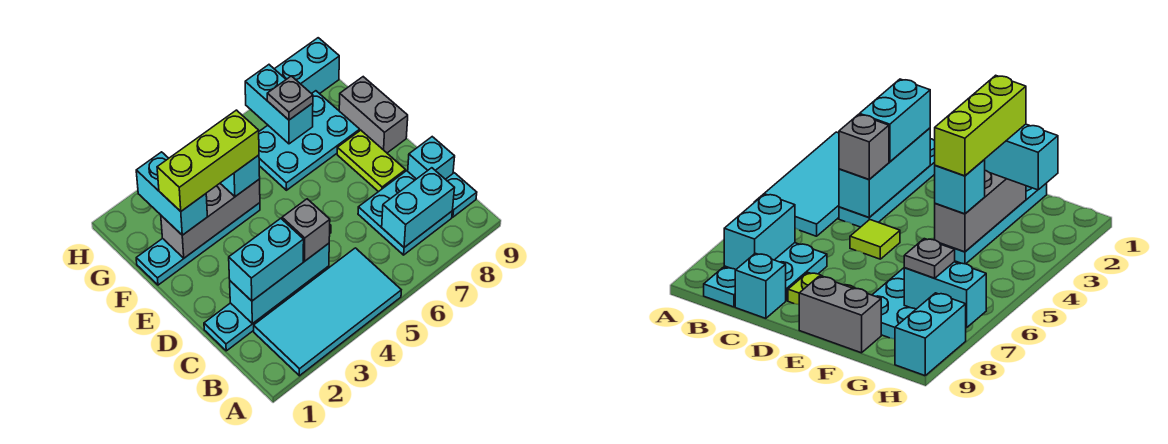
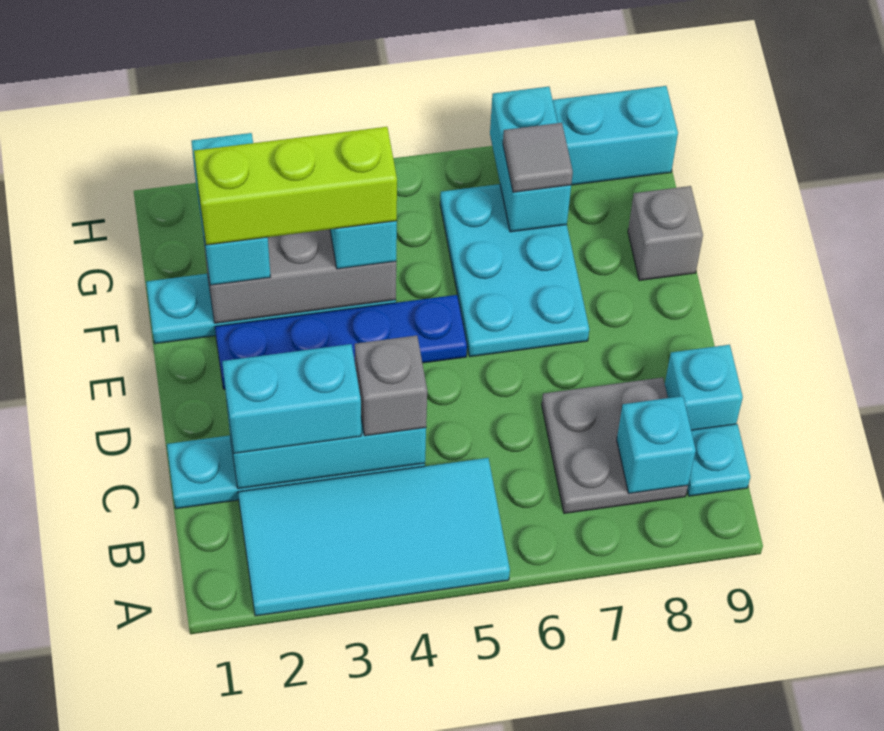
cyan 2x2 plate [358,171,452,255] -> grey 2x2 plate [542,377,688,513]
cyan 1x2 brick [382,168,454,247] -> cyan 1x1 brick [617,396,696,493]
lime 1x1 tile [850,220,900,259] -> none
lime 1x2 plate [337,130,406,192] -> none
none -> blue 1x4 plate [215,295,467,389]
grey 1x2 brick [339,77,408,153] -> grey 1x1 brick [628,186,703,280]
cyan 2x3 plate [259,91,360,190] -> cyan 2x3 plate turned to [440,184,589,357]
grey 1x1 plate [267,76,313,120] -> grey 1x1 tile [503,123,573,192]

